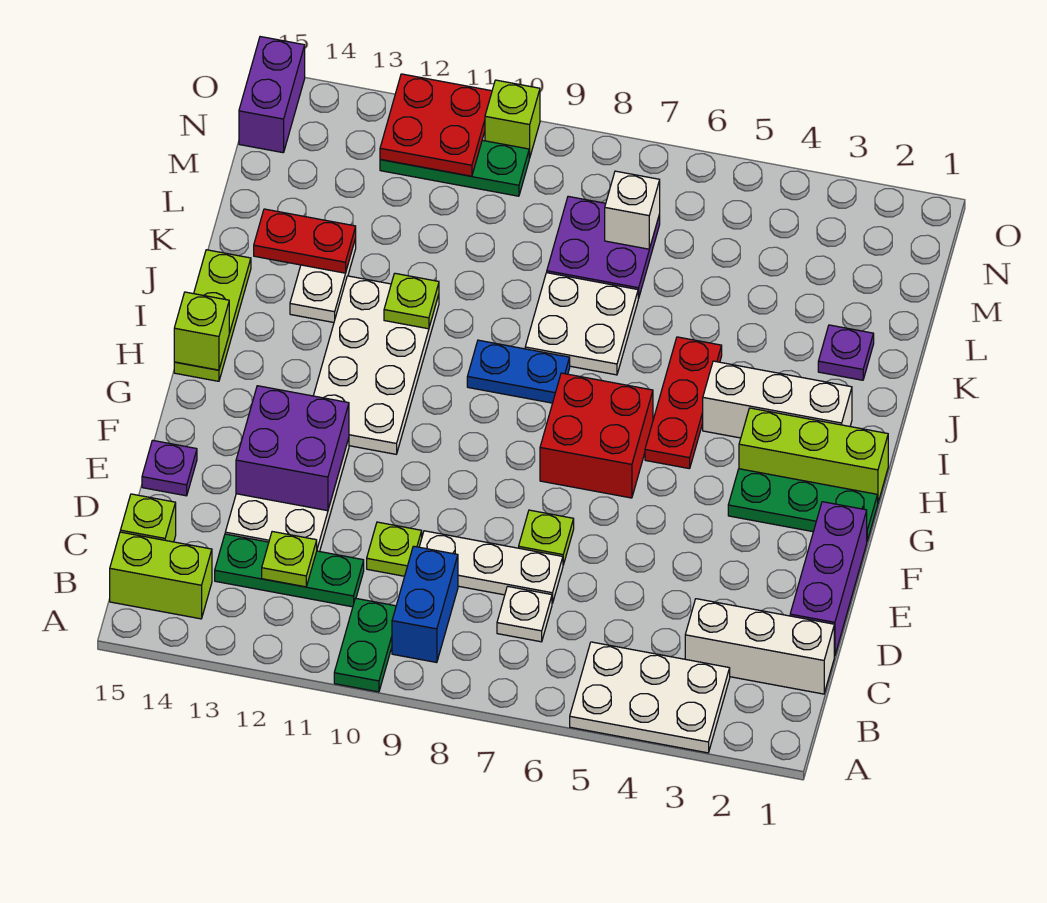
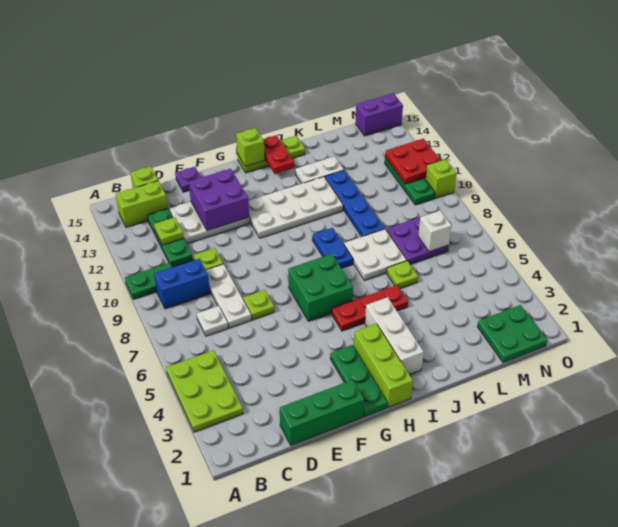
white 2x3 plate [570,642,730,753] -> lime 2x3 plate [166,350,243,432]
lime 1x2 brick [110,532,212,619] -> lime 1x2 brick turned to [116,181,168,227]
white 1x3 brick [685,599,834,694] -> none
purple 1x3 brick [790,502,867,656] -> green 1x3 brick [280,380,364,445]
red 2x2 brick [540,373,653,498] -> green 2x2 brick [288,254,353,321]
lime 1x1 plate [384,273,439,329] -> lime 1x1 plate moved to [386,261,418,289]
purple 1x1 plate [818,325,874,380] -> none
none -> blue 1x4 plate [325,170,385,237]
red 1x2 plate [254,209,356,273] -> red 1x2 plate moved to [263,135,294,174]
none -> green 2x2 plate [477,305,547,363]

